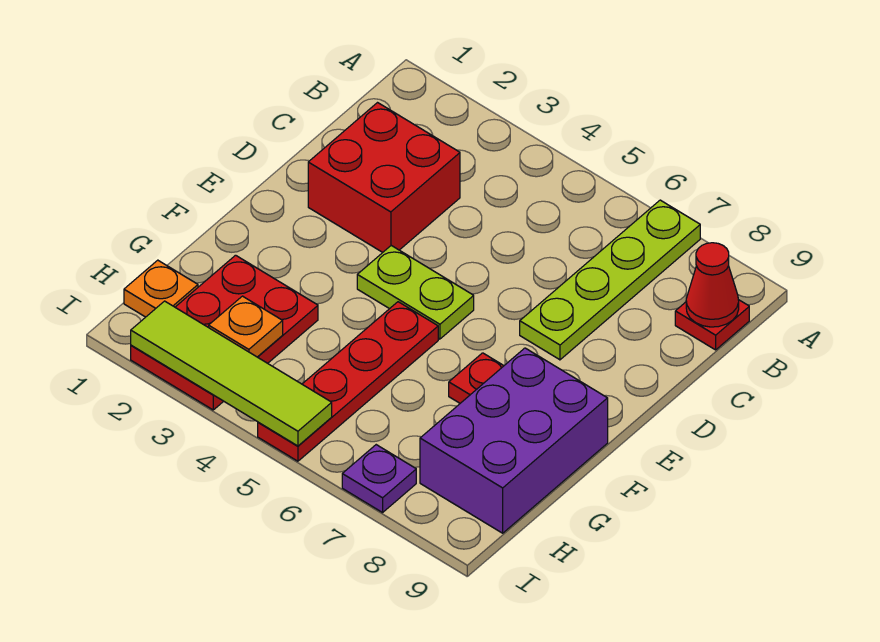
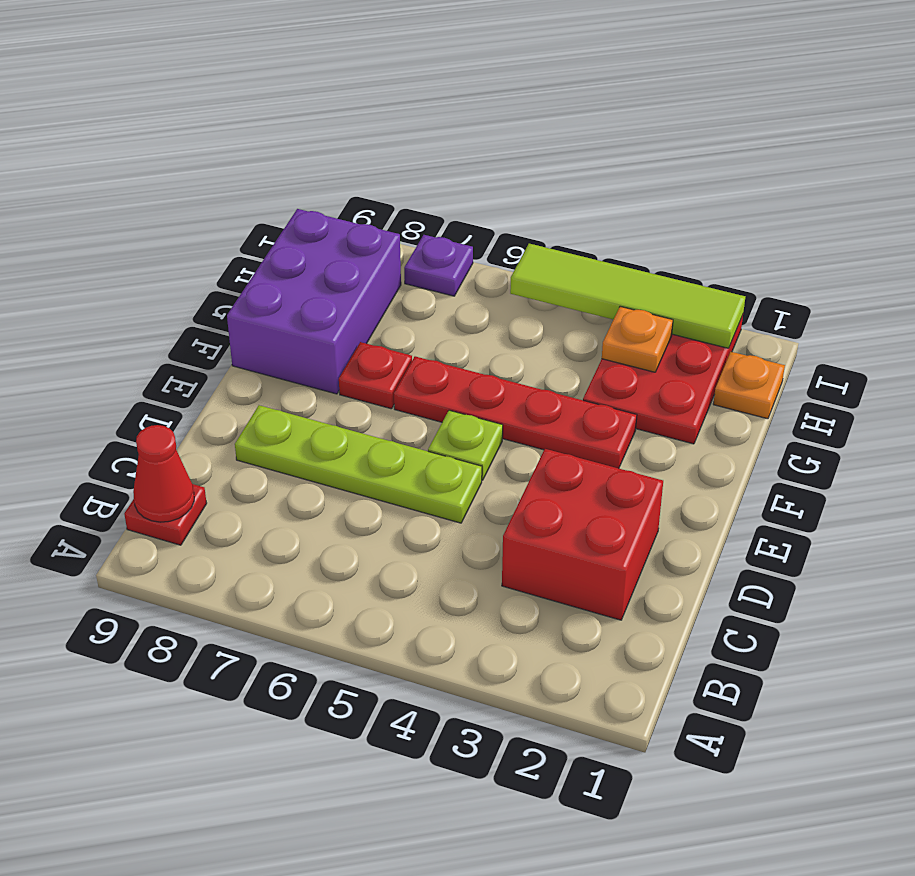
lime 1x4 plate [520,200,700,360] -> lime 1x4 plate turned to [235,405,482,523]
lime 1x2 plate [357,246,474,339] -> lime 1x1 plate [428,410,503,480]
red 1x4 plate [258,302,438,461] -> red 1x4 plate turned to [394,356,637,468]

